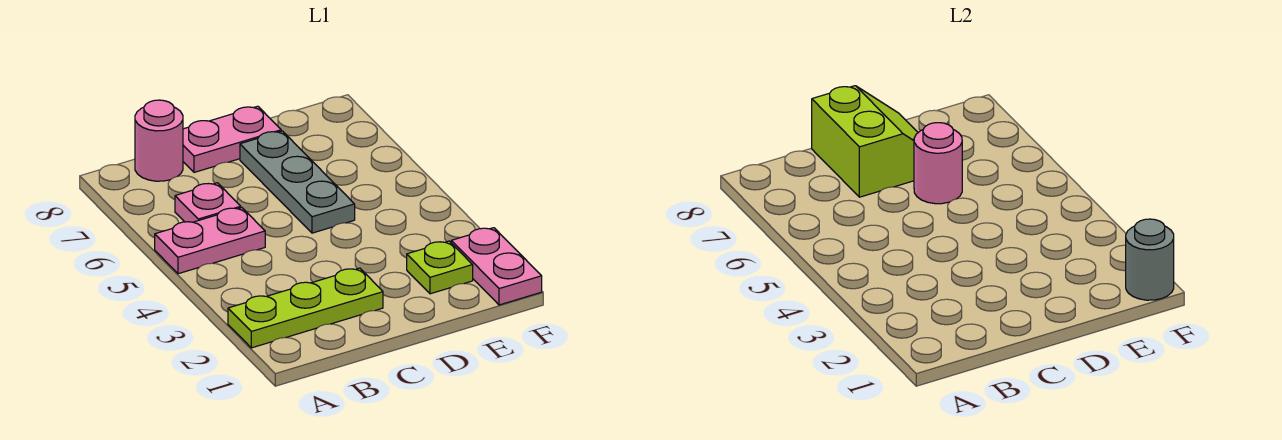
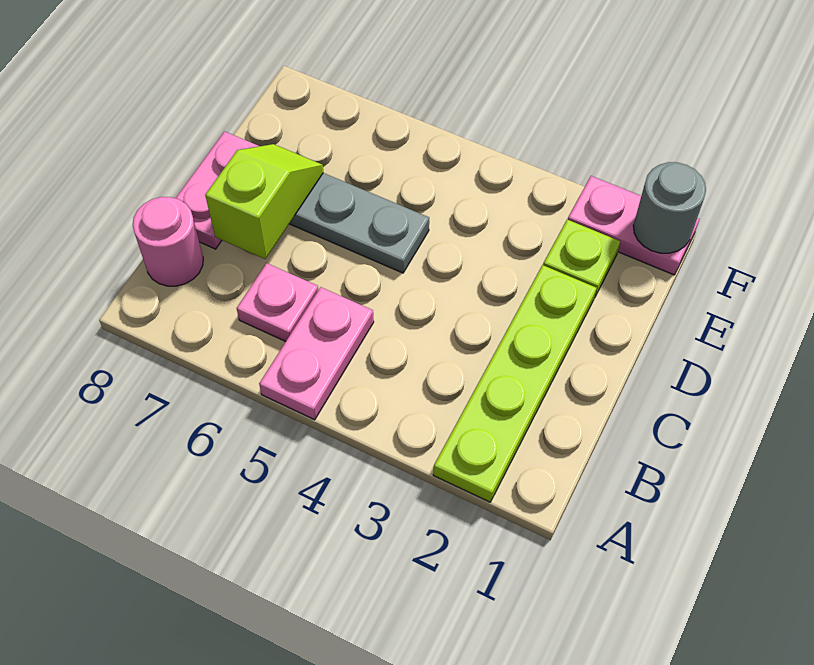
lime 1x3 plate [228,268,383,348] -> lime 1x4 plate [433,265,596,502]
lime 2x2 slope [812,86,918,197] -> lime 1x2 slope [205,144,323,259]
pink 1x1 round brick [914,123,962,204] -> none

